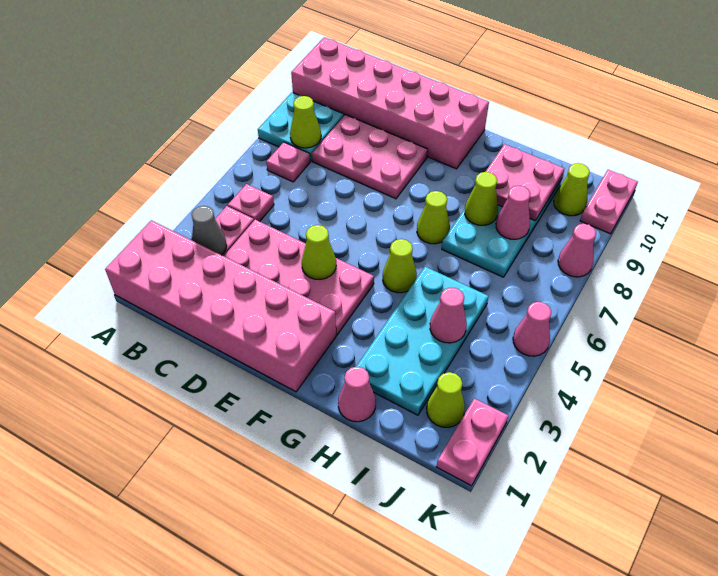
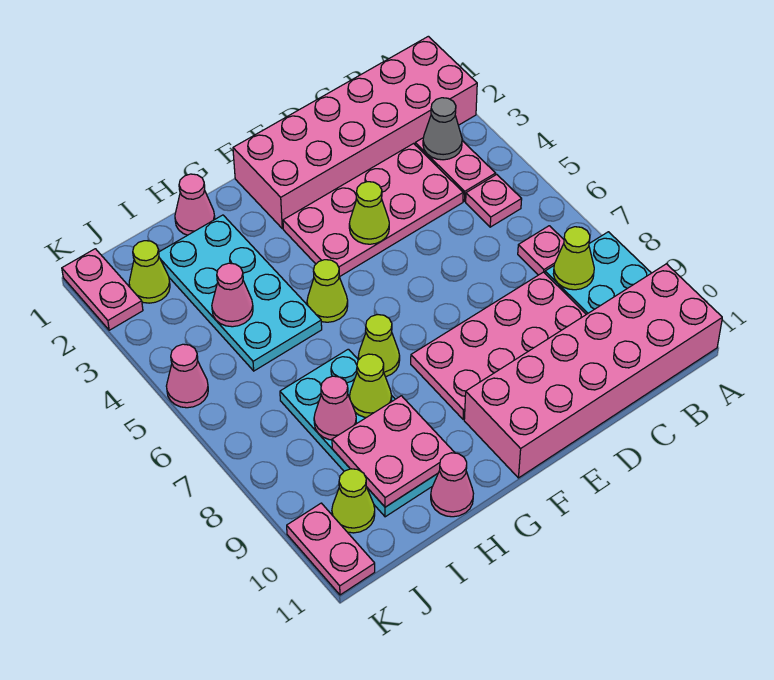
pink 2x3 plate [312,115,428,199] -> pink 2x4 plate [411,272,586,419]
pink 1x1 cone [558,224,596,277] -> pink 1x1 cone moved to [431,453,474,517]

